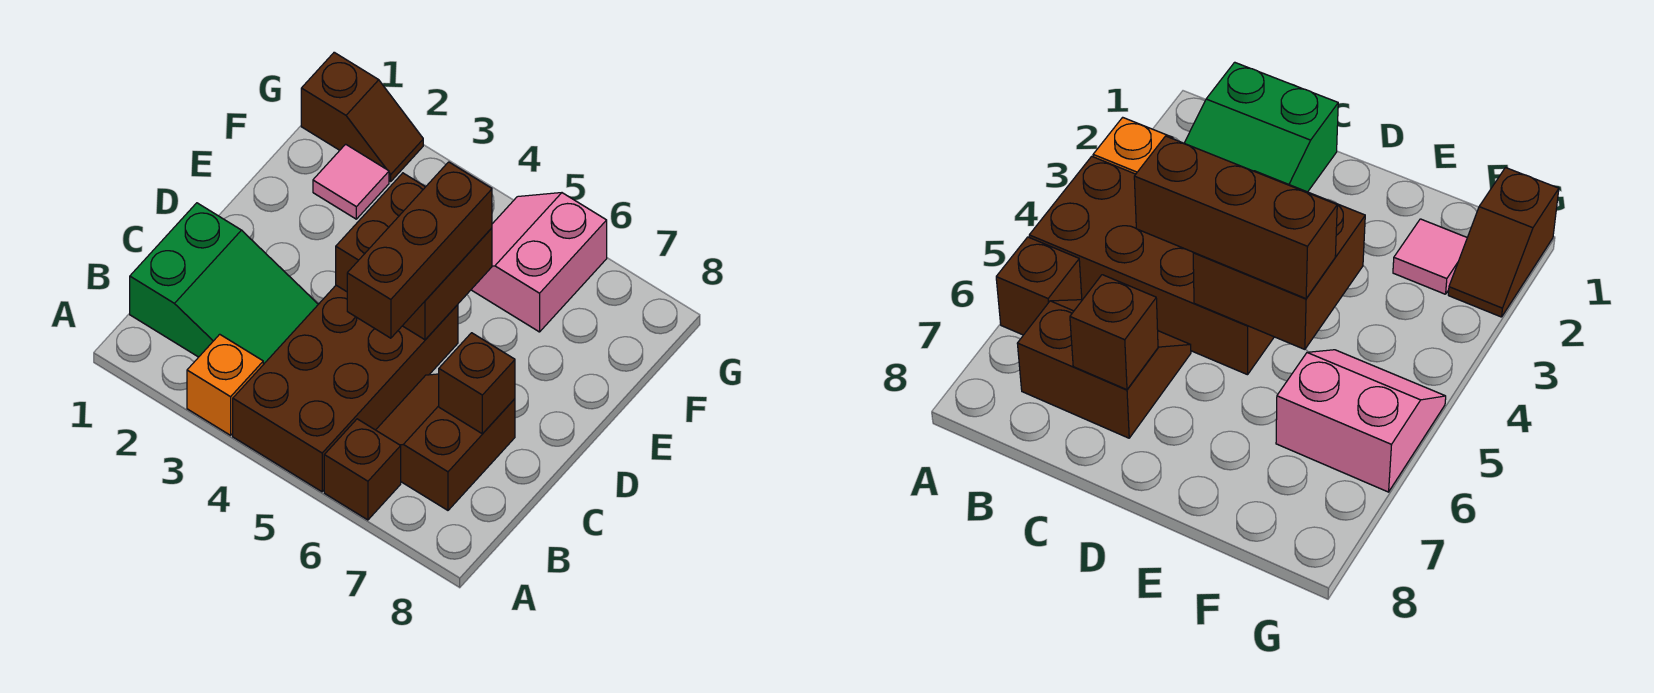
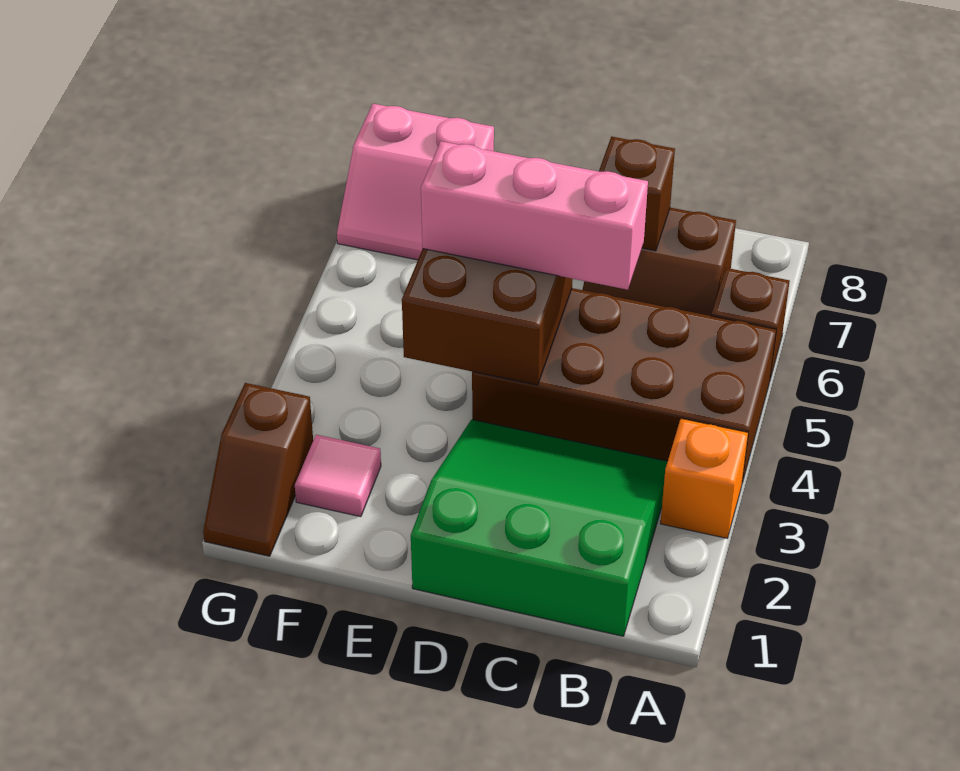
green 2x3 slope [130,203,318,365] -> green 3x3 slope [411,420,668,636]
brown 1x3 brick [347,162,492,338] -> pink 1x3 brick [421,141,648,290]
pink 2x2 slope [471,193,607,332] -> pink 2x2 slope moved to [337,104,494,260]
brown 1x2 slope [301,52,423,181] -> brown 1x2 slope turned to [203,383,313,556]

